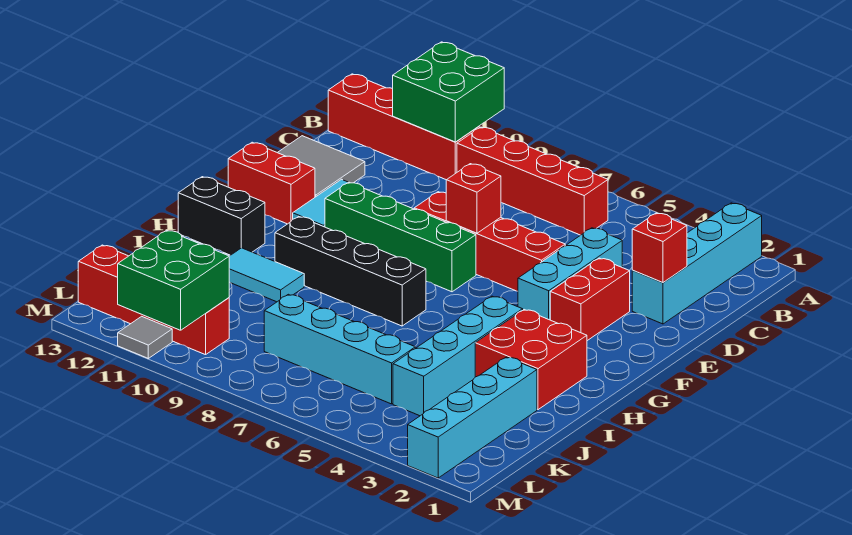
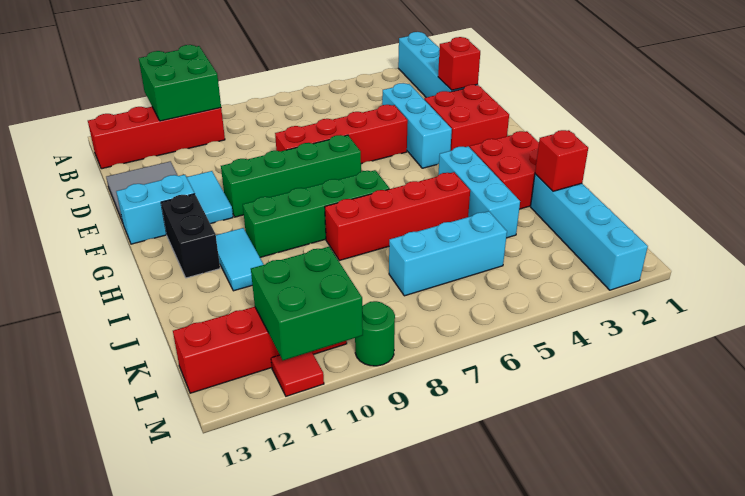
red 1x4 brick [457,127,608,235] -> red 1x4 brick moved to [325,172,470,260]
red 1x2 brick [550,258,630,341] -> red 2x2 brick [424,85,509,151]
red 1x1 brick [446,164,501,233] -> red 1x1 brick moved to [535,130,588,191]
red 1x2 brick [228,142,315,224] -> cyan 1x2 brick [116,175,195,244]
cyan 1x4 brick [393,296,523,416] -> cyan 1x3 brick [438,146,520,238]
black 1x4 brick [275,217,426,326] -> green 1x4 brick [243,170,390,257]
black 1x2 brick [178,177,265,255] -> black 1x2 brick turned to [161,194,220,278]
cyan 1x2 tile [229,248,304,302] -> cyan 1x2 tile turned to [216,228,264,291]
cyan 1x4 brick [264,294,415,404] -> cyan 1x3 brick [389,211,507,296]
none -> green 1x1 round brick [355,301,395,366]
grey 1x1 tile [118,316,172,358] -> red 1x1 tile [271,352,324,396]

